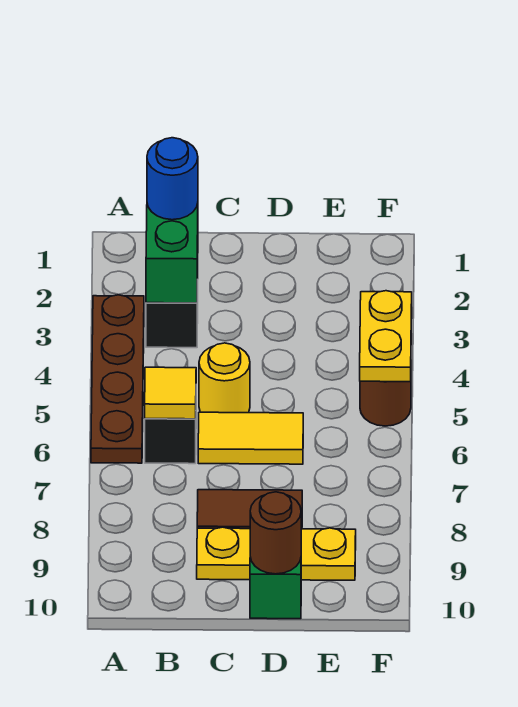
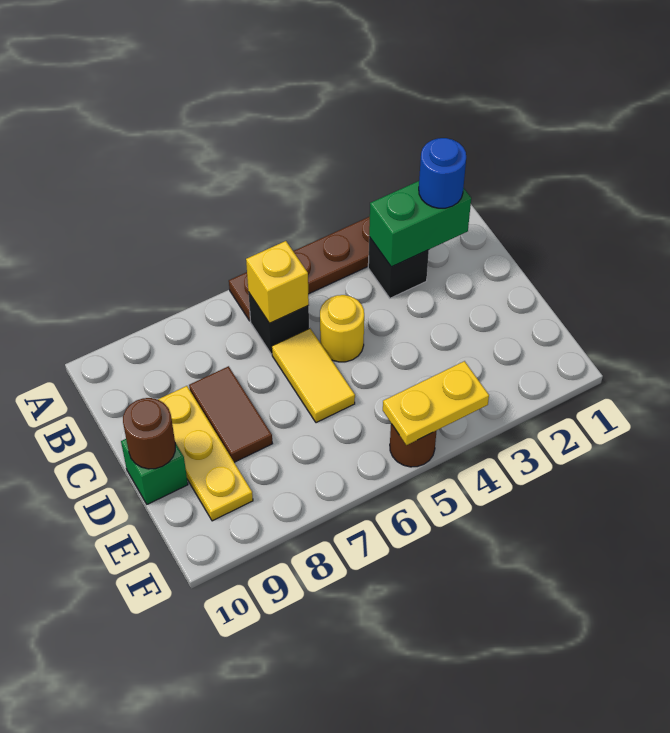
yellow 1x1 tile [145,367,196,419] -> yellow 1x1 brick [246,241,309,323]

